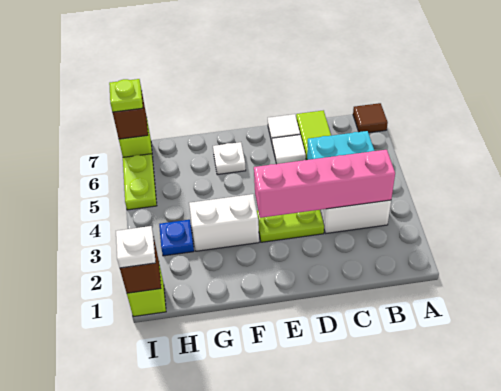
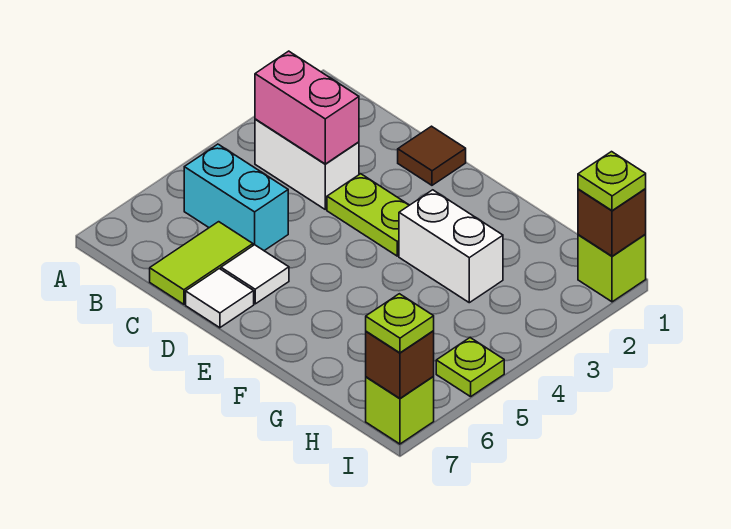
brown 1x1 tile [353,103,388,133] -> brown 1x1 tile moved to [398,126,466,185]
pink 1x4 brick [254,150,395,218] -> pink 1x2 brick [255,51,359,164]
white 1x1 plate [213,142,246,175] -> none
blue 1x1 plate [159,220,194,256] -> none
white 1x1 plate [116,226,156,268] -> lime 1x1 plate [578,152,646,211]
lime 1x2 plate [123,154,157,210] -> lime 1x1 plate [436,338,504,397]

